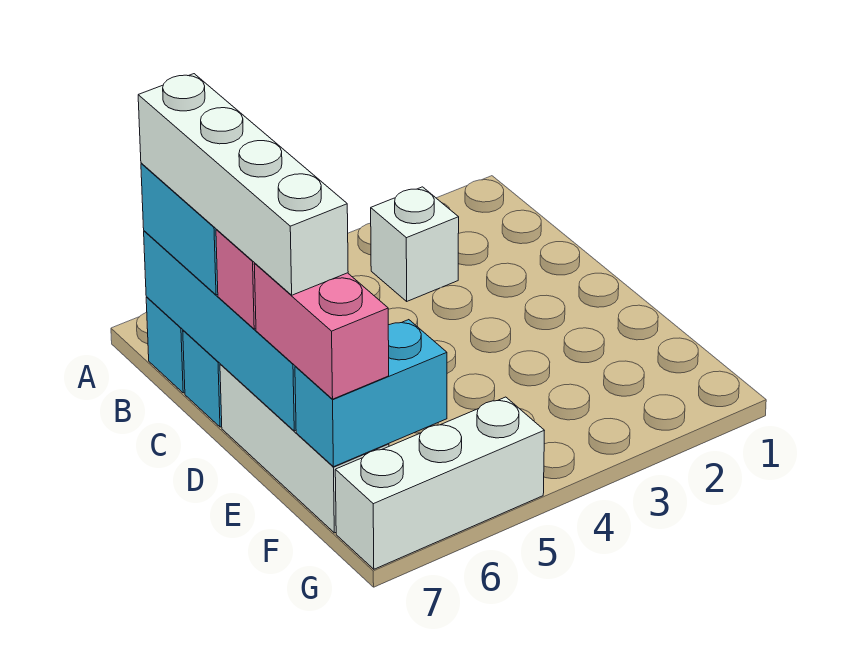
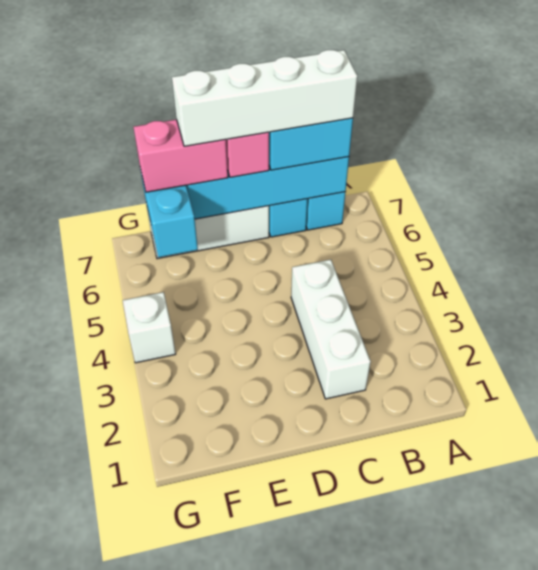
white 1x1 brick [371,187,459,301] -> white 1x1 brick moved to [123,292,176,363]
white 1x3 brick [335,397,544,569] -> white 1x3 brick moved to [291,260,371,399]

